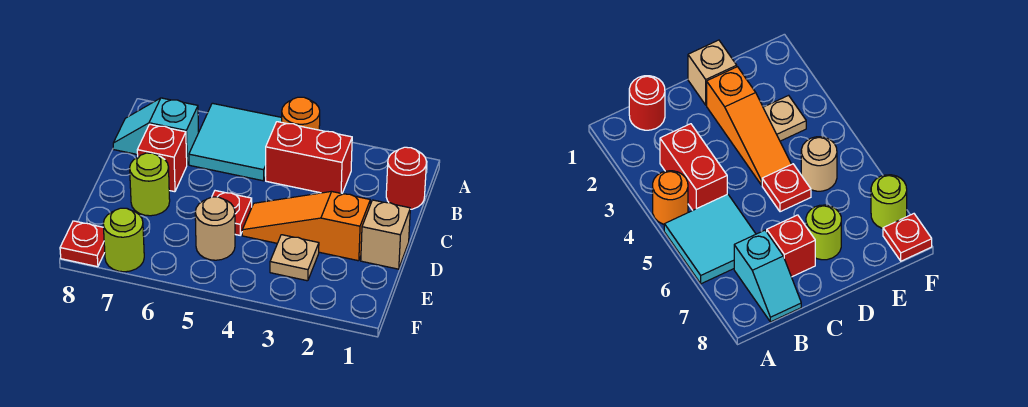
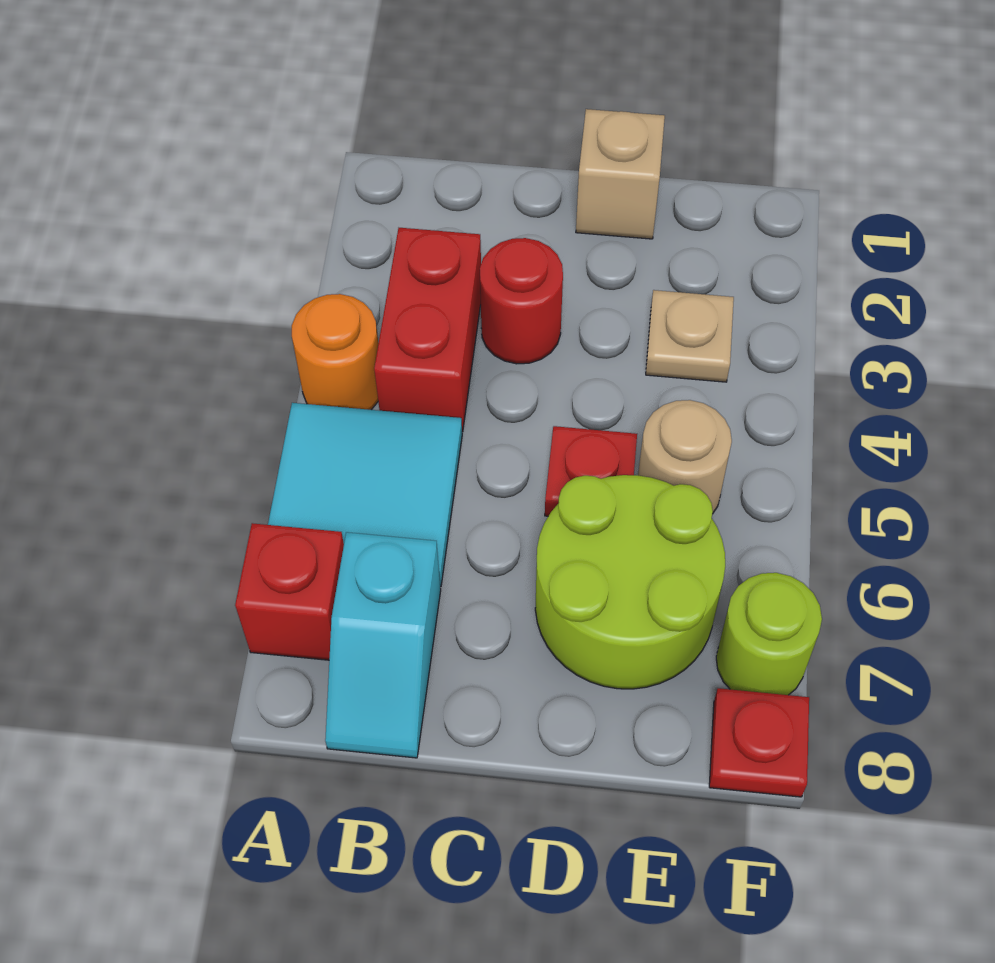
red 1x1 round brick [386,147,427,209] -> red 1x1 round brick moved to [480,238,563,364]
red 1x1 brick [137,124,187,192] -> red 1x1 brick moved to [235,523,344,660]
orange 1x3 slope [242,192,370,261] -> none
lime 1x1 round brick [130,153,170,216] -> lime 2x2 round brick [535,475,725,689]

